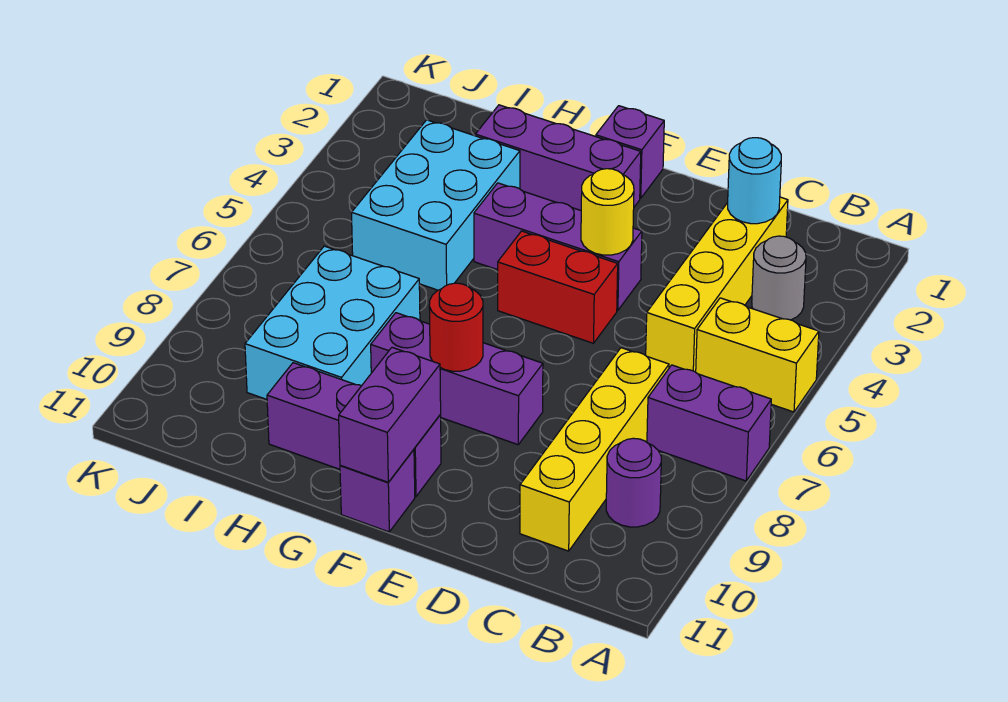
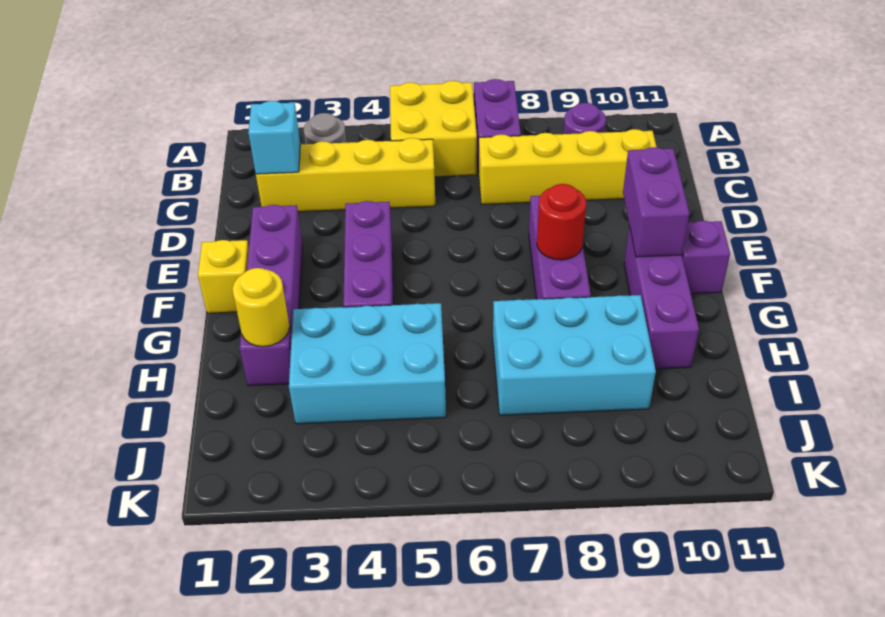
yellow 1x2 brick [696,298,819,412] -> yellow 2x2 brick [390,81,477,177]
cyan 1x1 round brick [728,138,781,224] -> cyan 1x1 brick [248,101,300,174]
yellow 1x1 round brick [581,169,634,255] -> yellow 1x1 round brick moved to [232,268,290,347]
red 1x2 brick [498,231,618,343] -> none
purple 1x1 brick [596,106,664,198] -> yellow 1x1 brick [198,240,249,313]
purple 1x3 brick [475,105,641,210] -> purple 1x4 brick [240,205,303,386]
purple 1x2 brick [339,347,441,482] -> purple 1x2 brick turned to [623,147,690,257]

